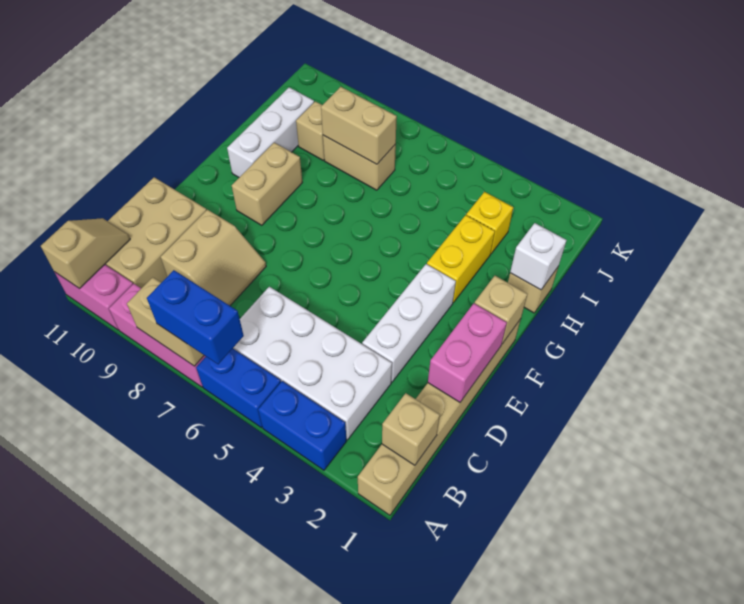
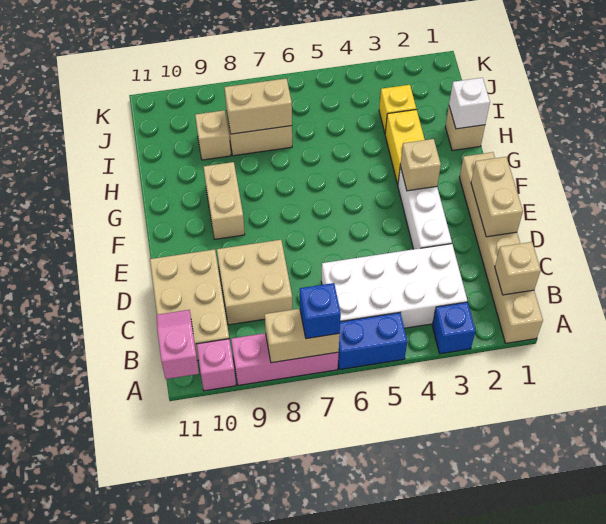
blue 1x2 brick [258,381,346,470] -> blue 1x1 brick [432,302,475,354]
blue 1x2 brick [147,270,244,364] -> blue 1x1 brick [300,283,341,339]
pink 1x2 brick [55,265,133,330] -> pink 1x1 brick [196,339,236,391]
tan 1x2 slope [41,218,130,289] -> pink 1x2 slope [157,310,199,379]
tan 2x2 slope [161,210,266,306] -> tan 2x2 brick [217,240,292,325]
pink 1x2 brick [428,303,507,402] -> tan 1x2 brick [471,157,523,237]
tan 1x1 brick [475,276,527,344] -> tan 1x1 brick moved to [400,139,441,191]
white 1x3 brick [227,87,314,177] -> none

